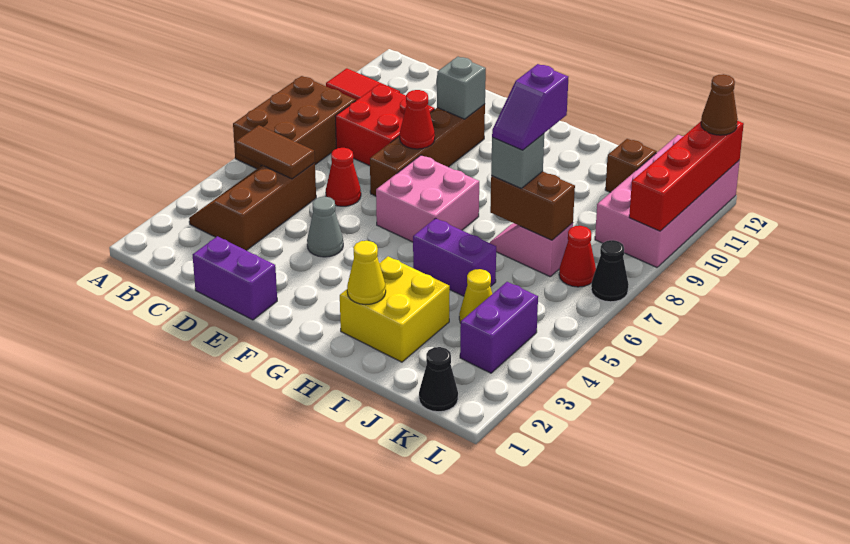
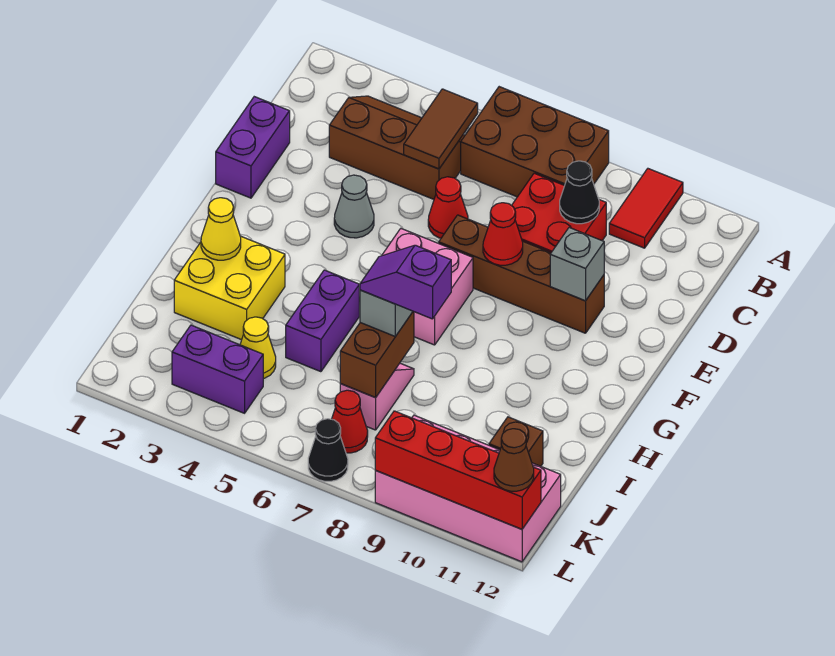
black 1x1 cone [419,347,458,412] -> black 1x1 cone moved to [560,161,599,224]

